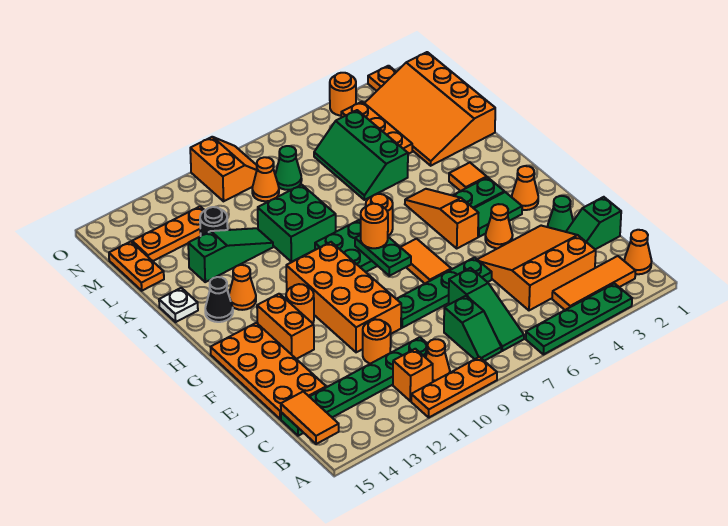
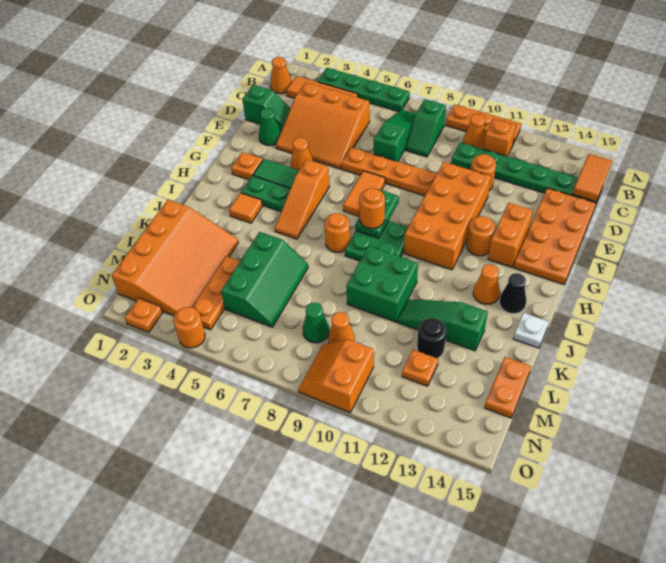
green 1x2 slope [444,296,501,361] -> green 1x2 slope turned to [406,99,446,157]
green 1x4 plate [397,257,492,328] -> orange 1x4 plate [341,147,437,196]
orange 1x1 cone [512,166,538,210] -> orange 1x1 plate [231,152,263,180]
orange 1x3 plate [132,206,205,261] -> orange 1x1 plate [402,350,438,386]

